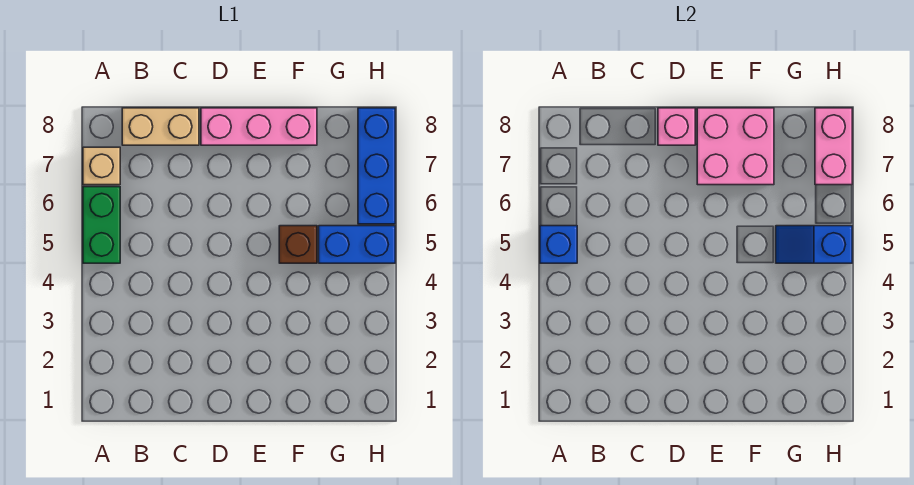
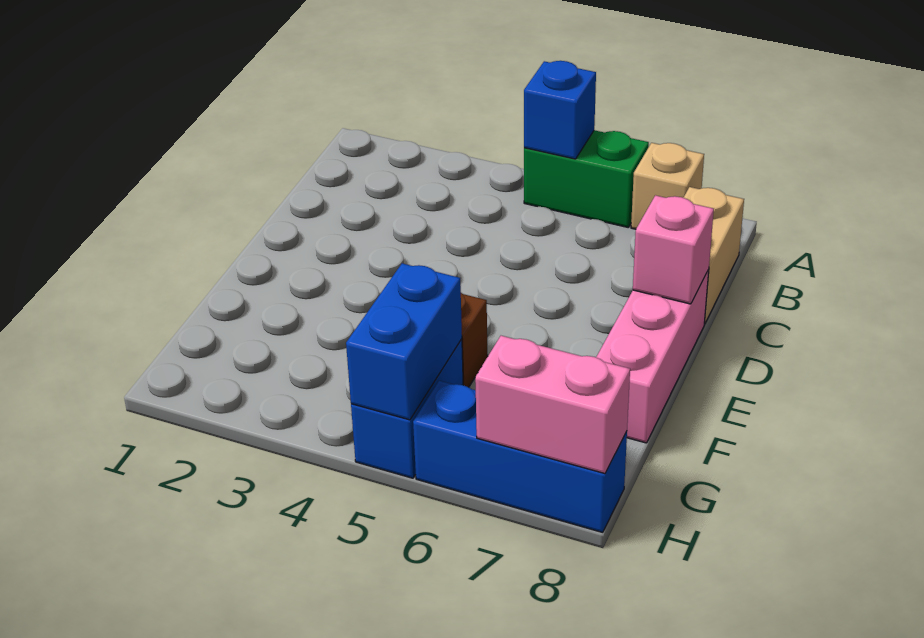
pink 2x2 brick [697,108,774,185] -> none
blue 1x2 slope [776,226,852,263] -> blue 1x2 brick [346,263,462,420]

